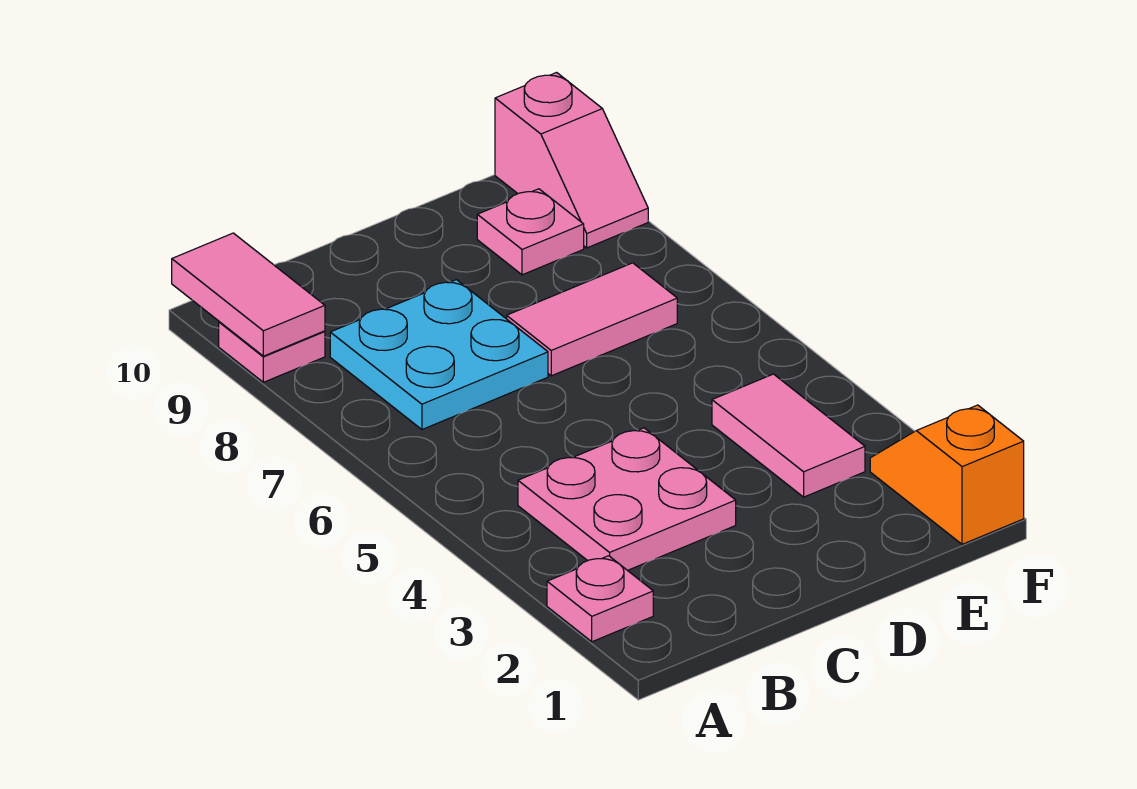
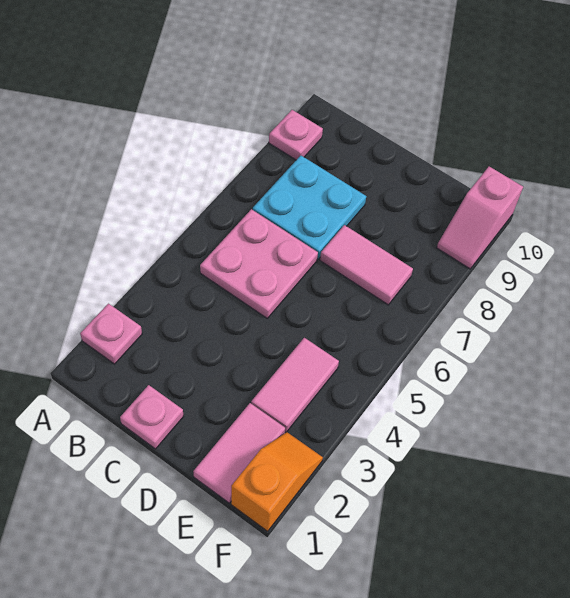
pink 1x2 tile [172,233,325,356] -> pink 1x2 tile moved to [193,403,285,503]
pink 2x2 plate [518,428,736,571] -> pink 2x2 plate moved to [200,209,318,318]
pink 1x1 plate [477,189,584,275] -> pink 1x1 plate moved to [120,385,183,449]

